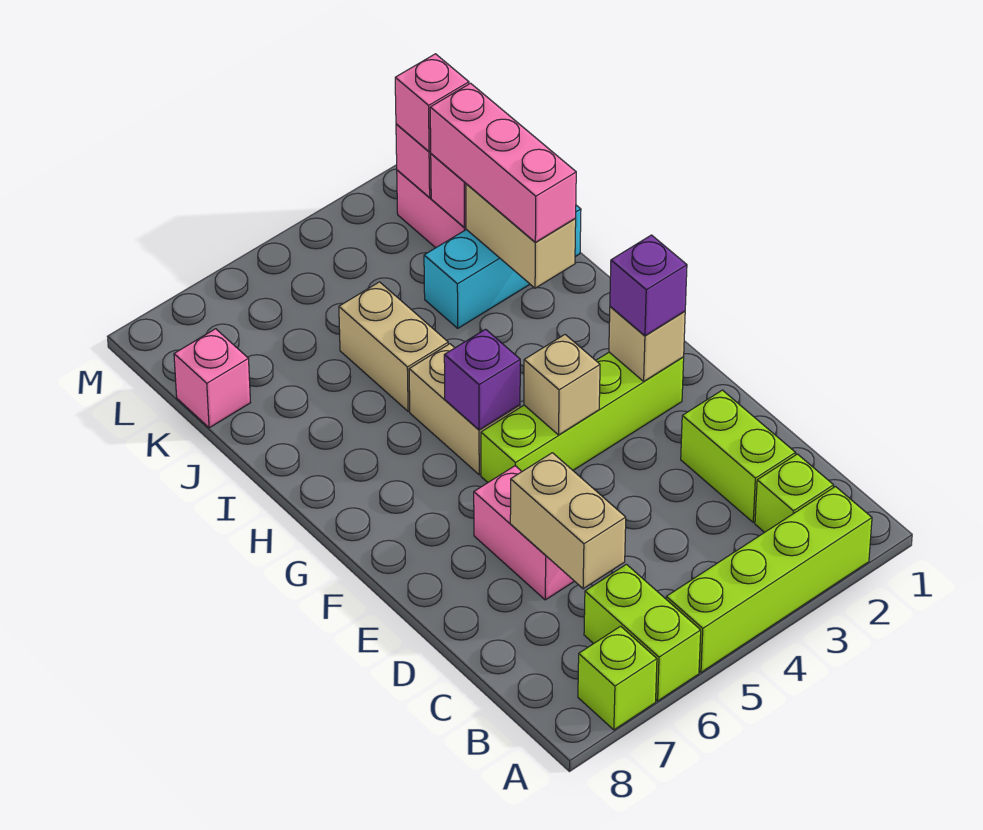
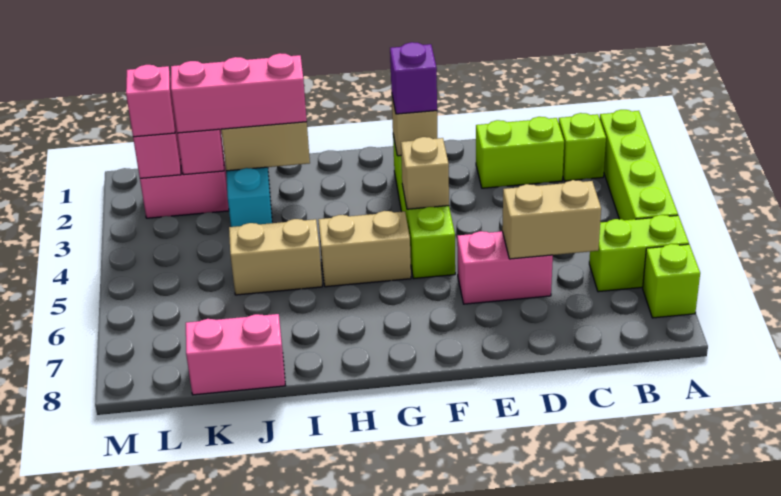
purple 1x1 brick [444,329,520,430] -> none
pink 1x1 brick [174,329,251,428] -> pink 1x2 brick [186,314,285,395]

